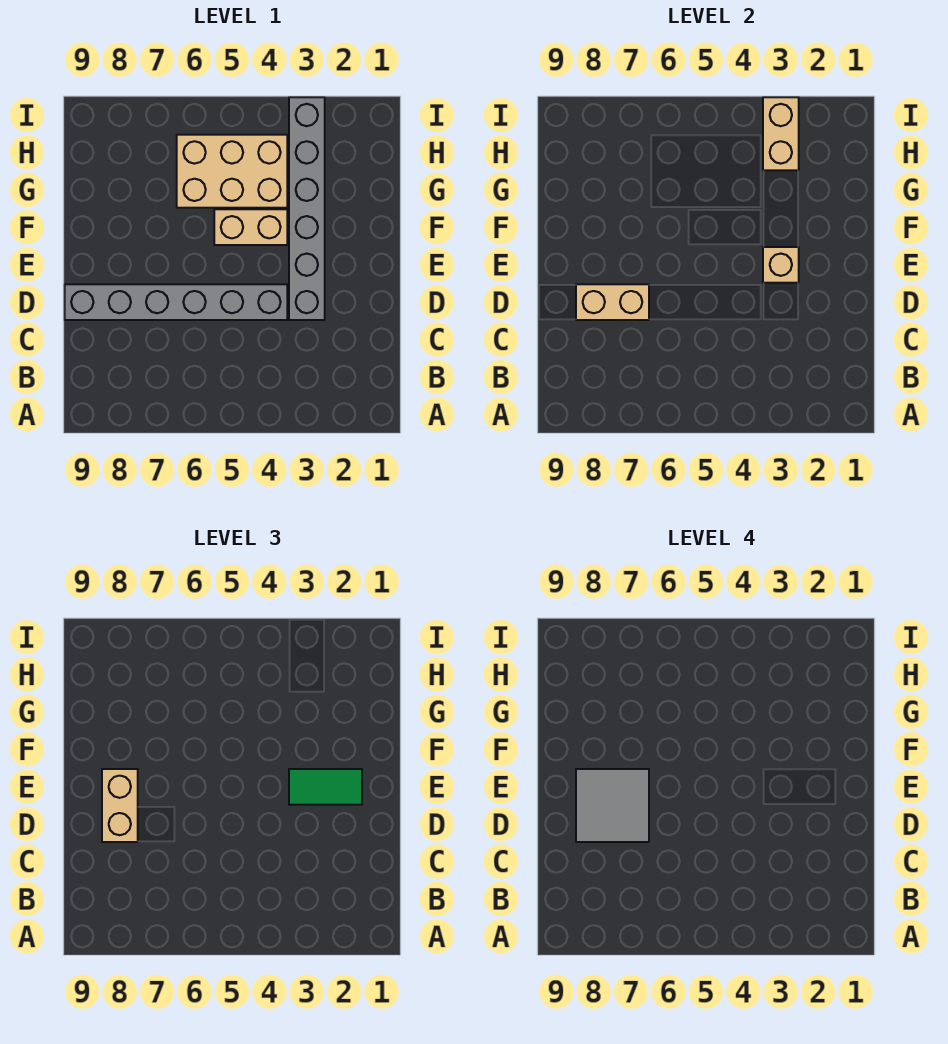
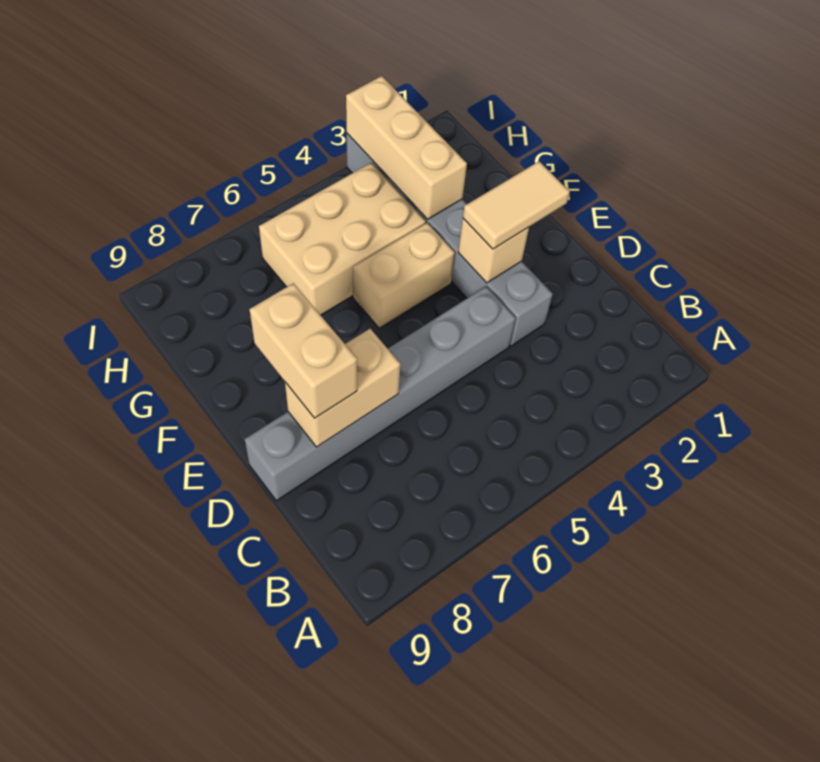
grey 2x2 tile [576,769,649,842] -> none
green 1x2 tile [289,769,362,805] -> tan 1x2 tile [463,161,570,249]
tan 1x2 brick [763,97,799,170] -> tan 1x3 brick [346,76,467,219]

